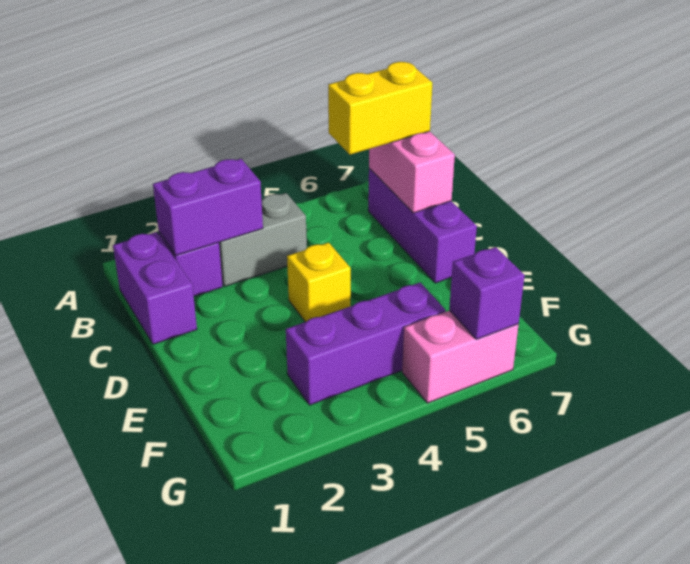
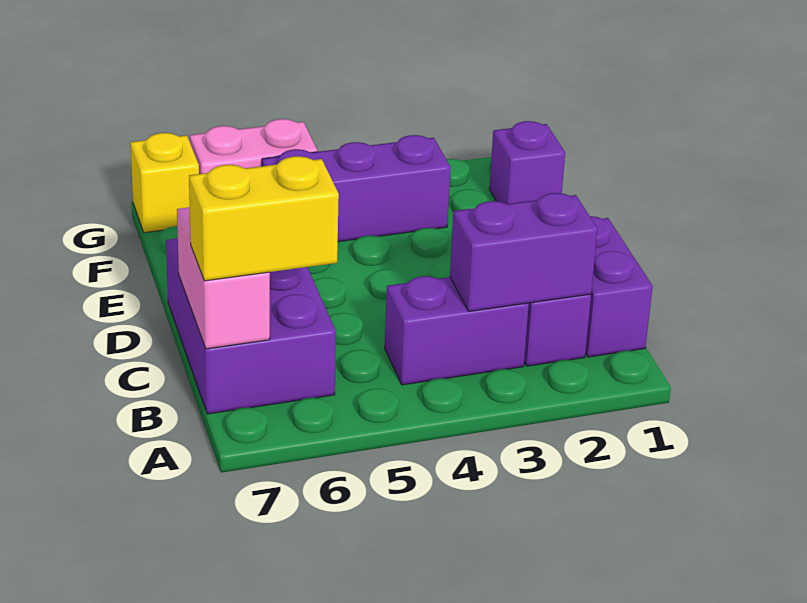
grey 1x2 brick [219,193,307,286] -> purple 1x2 brick [385,276,529,385]
purple 1x3 brick [368,168,477,283] -> purple 2x3 brick [166,238,336,414]
yellow 1x1 brick [287,242,351,322] -> yellow 1x1 brick moved to [130,133,199,233]
purple 1x1 brick [449,247,525,339] -> purple 1x1 brick moved to [489,121,565,204]

